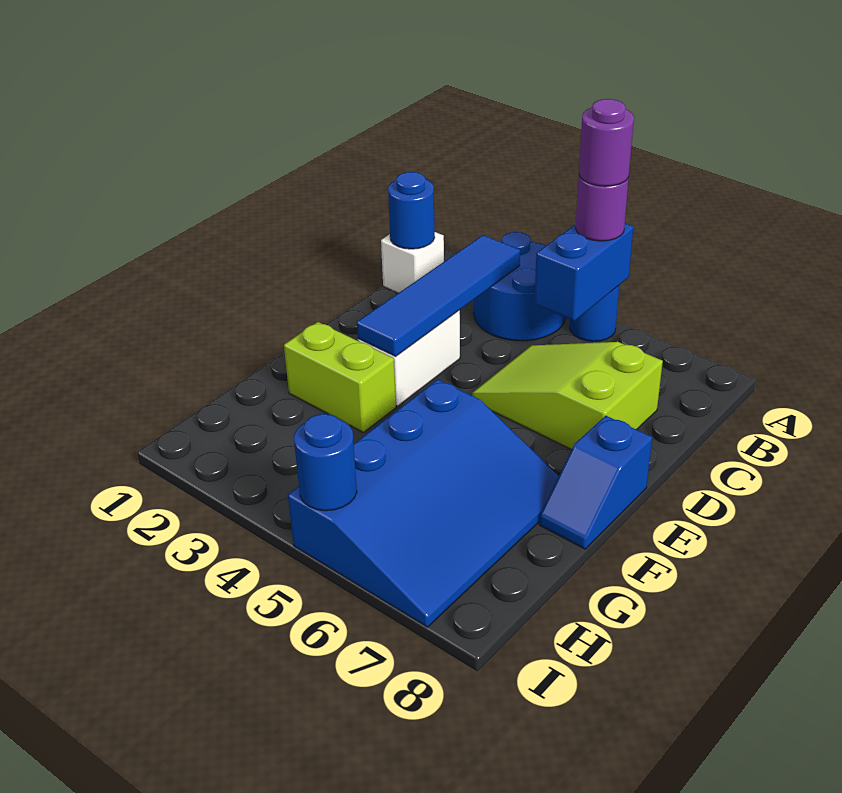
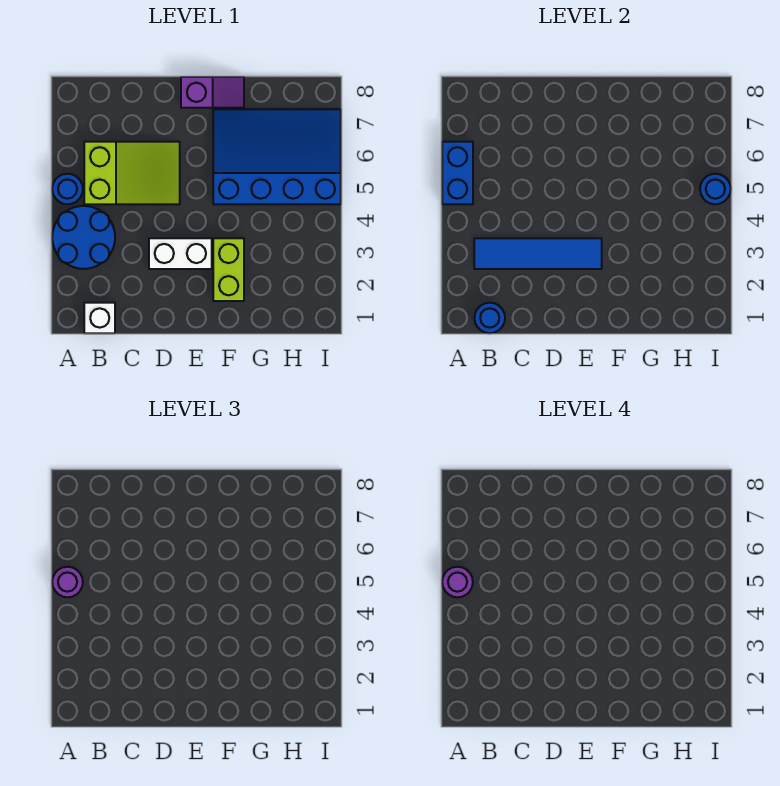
blue 1x2 brick [534,223,633,321] -> blue 1x2 brick turned to [442,142,473,204]
lime 2x3 slope [472,342,663,450] -> lime 2x3 slope turned to [84,142,180,204]
blue 1x2 slope [539,416,652,549] -> purple 1x2 slope [181,77,244,108]

